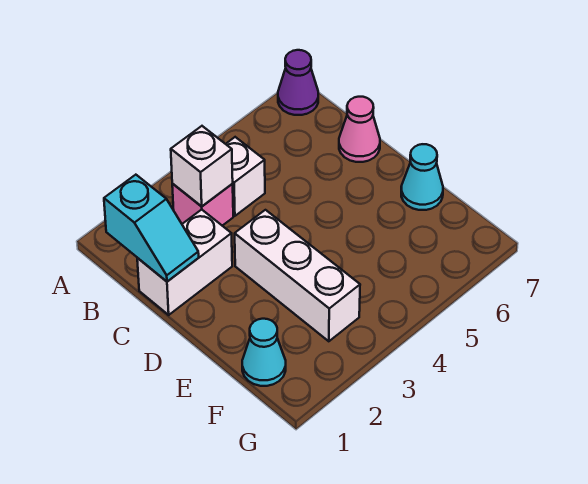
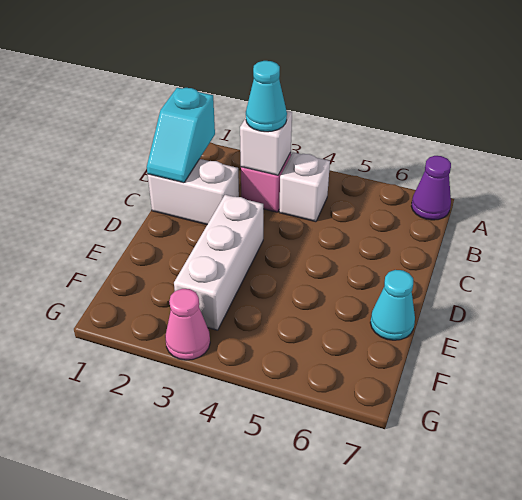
pink 1x1 cone [339,97,380,162] -> pink 1x1 cone moved to [165,289,210,360]
cyan 1x1 cone [242,319,286,386] -> cyan 1x1 cone moved to [246,61,287,132]

